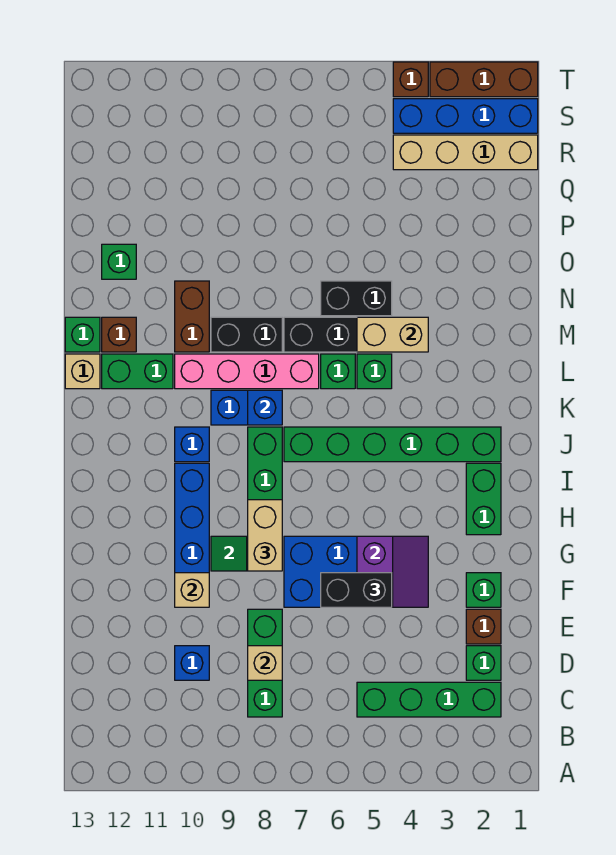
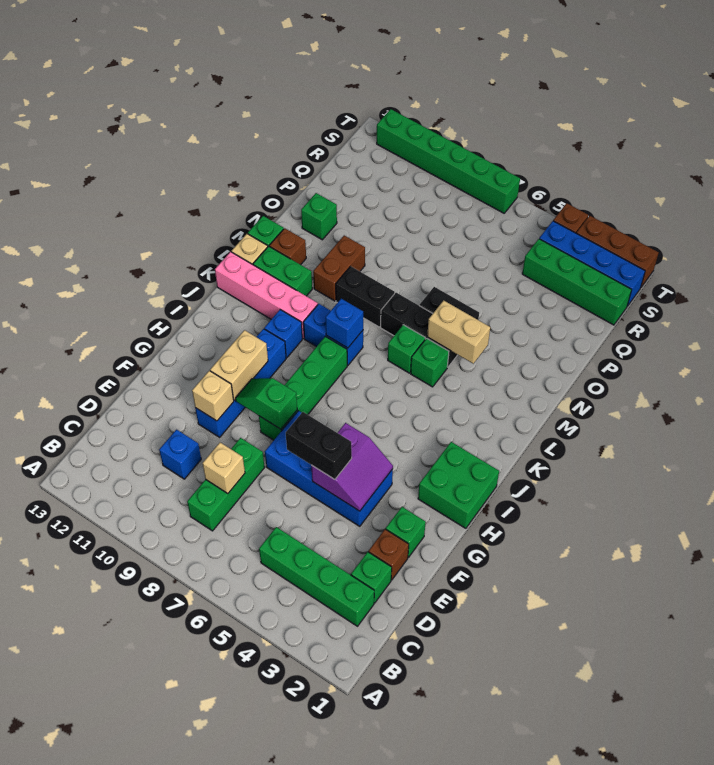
tan 1x2 brick [248,500,282,571] -> tan 1x2 brick moved to [210,330,268,400]
green 1x2 brick [466,463,501,535] -> green 2x2 brick [418,442,499,528]
green 1x6 brick [284,427,501,462] -> green 1x6 brick moved to [377,109,520,213]
pink 1x4 brick [175,354,319,389] -> pink 1x4 brick moved to [215,252,318,338]
tan 1x4 brick [393,135,538,170] -> green 1x4 brick [522,239,632,325]

